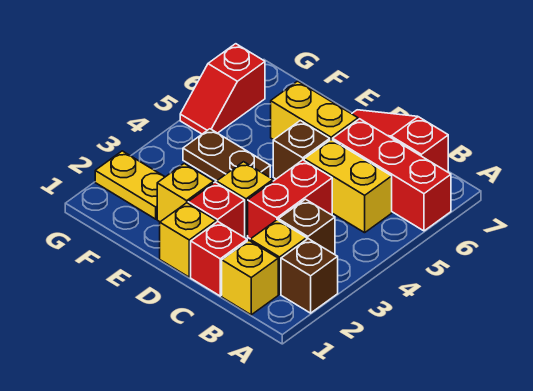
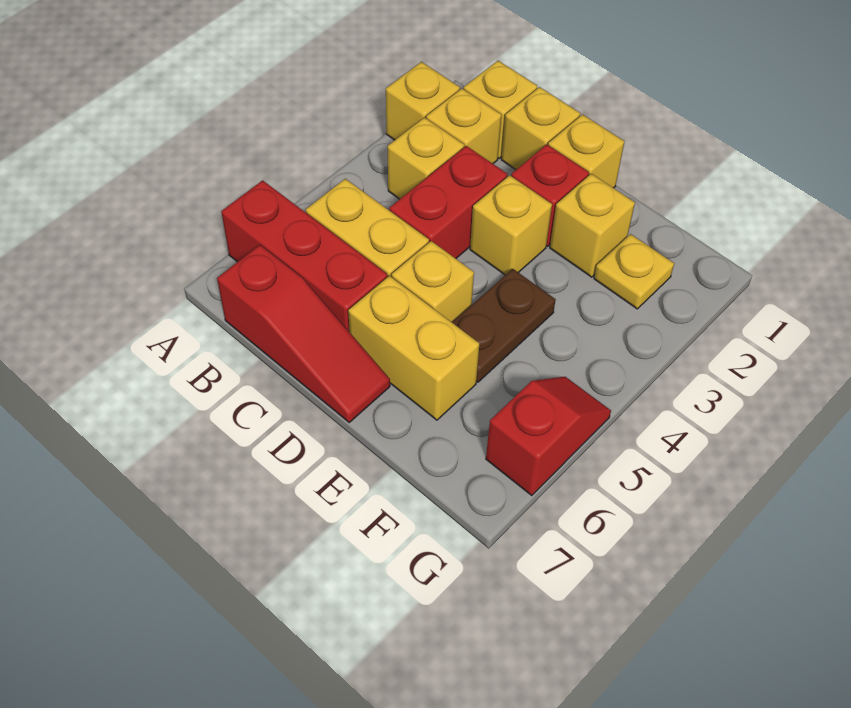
brown 1x1 brick [281,239,338,313] -> yellow 1x1 brick [386,62,460,140]
brown 1x1 brick [278,199,335,255] -> yellow 1x1 brick [388,117,464,199]
red 1x1 brick [191,222,247,296] -> yellow 1x1 brick [501,87,580,170]
brown 1x1 brick [273,121,330,179] -> yellow 1x1 brick [392,241,474,322]
brown 1x2 plate [183,129,270,181] -> brown 1x2 plate turned to [452,269,556,382]
yellow 1x2 plate [95,151,165,219] -> yellow 1x1 plate [594,234,674,309]

